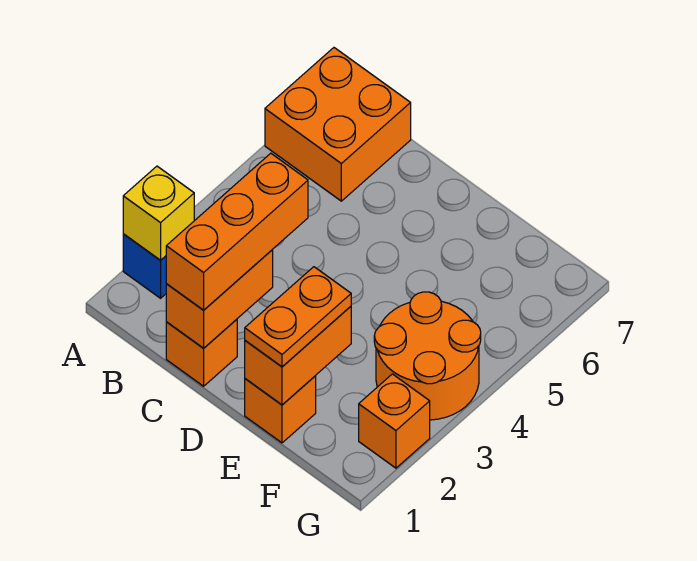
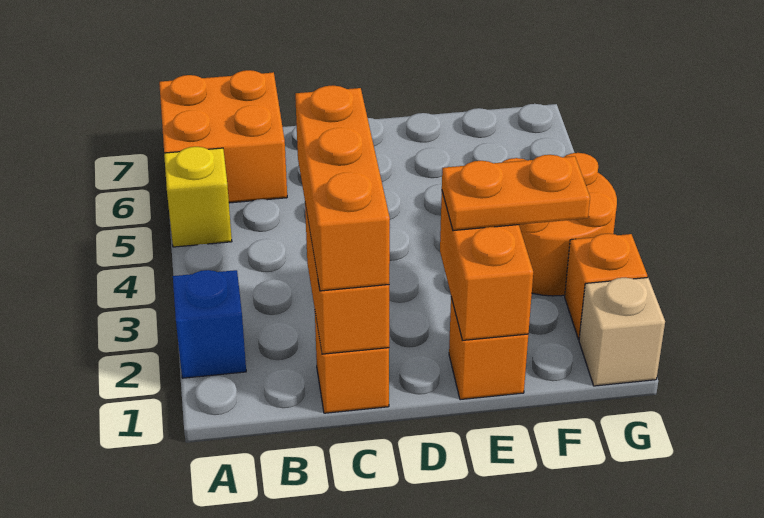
yellow 1x1 brick [123,166,194,260] -> yellow 1x1 brick moved to [164,147,232,247]
orange 1x2 plate [245,267,351,367] -> orange 1x2 plate turned to [442,155,590,231]
none -> tan 1x1 brick [579,278,665,386]

